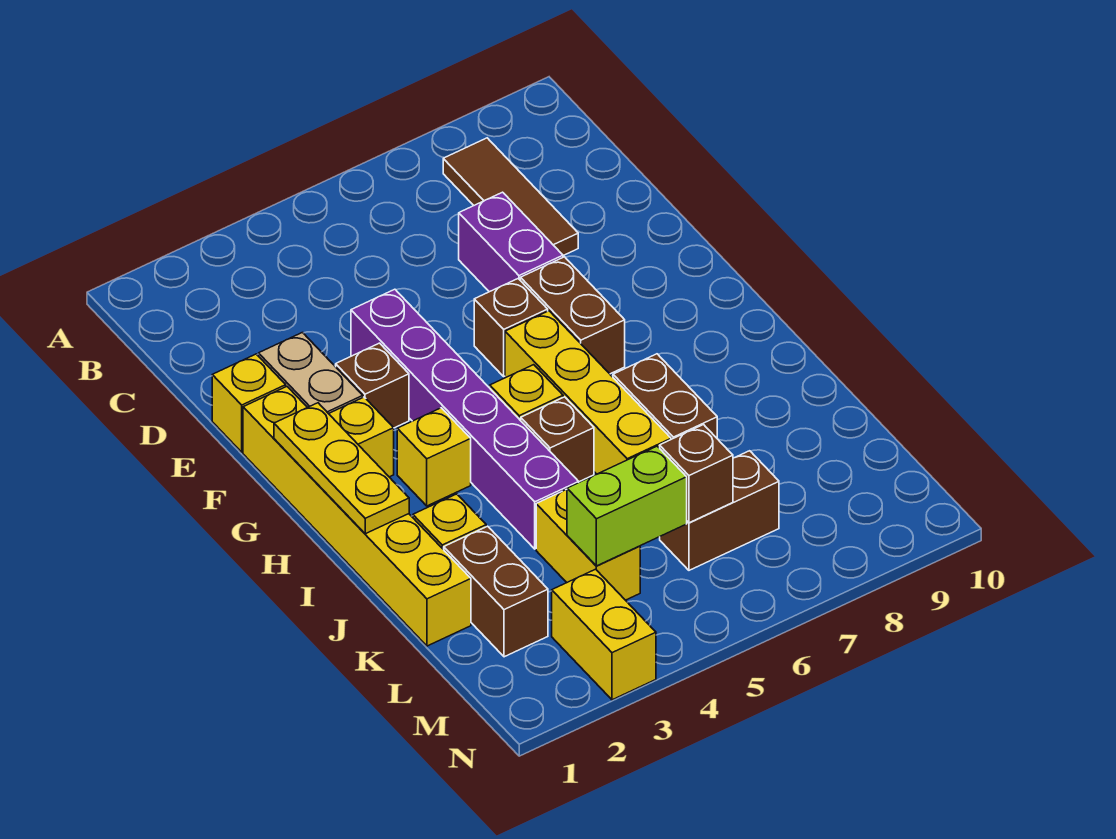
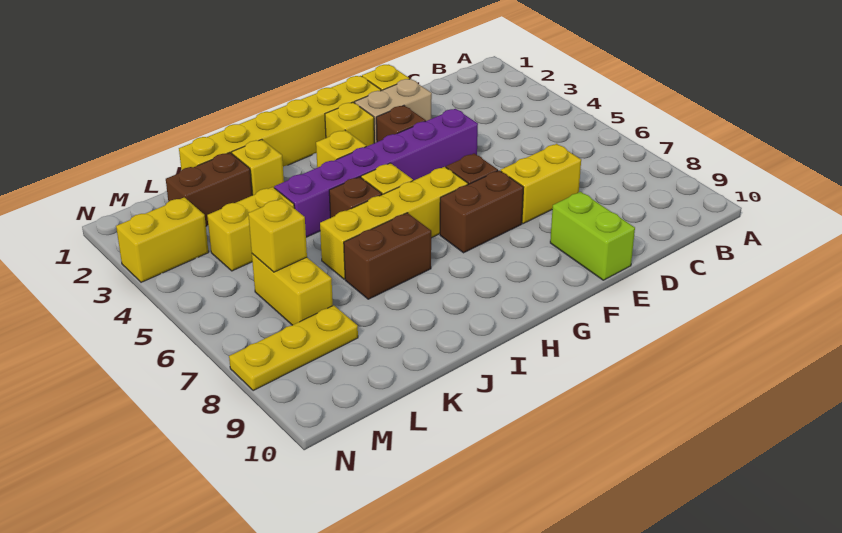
brown 1x3 tile [443,138,578,256] -> none
purple 1x2 brick [459,192,563,292] -> yellow 1x2 brick [501,144,581,224]
yellow 1x3 plate [274,403,409,534] -> yellow 1x3 plate moved to [229,305,358,391]
lime 1x2 brick [567,446,687,566] -> lime 1x2 brick moved to [550,192,635,280]
brown 1x2 brick [660,451,779,570] -> yellow 1x2 brick [252,254,333,325]
brown 1x1 brick [660,425,733,523] -> yellow 1x1 brick [248,199,307,272]

